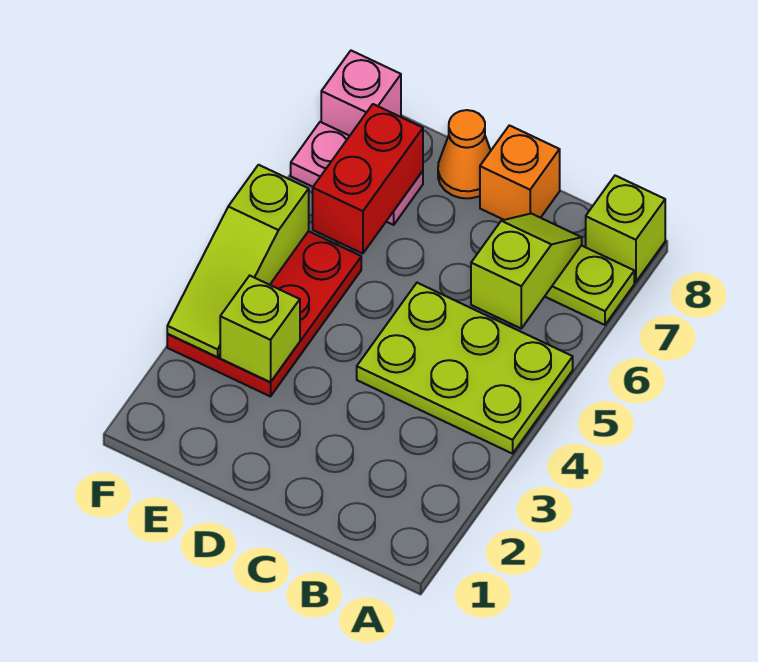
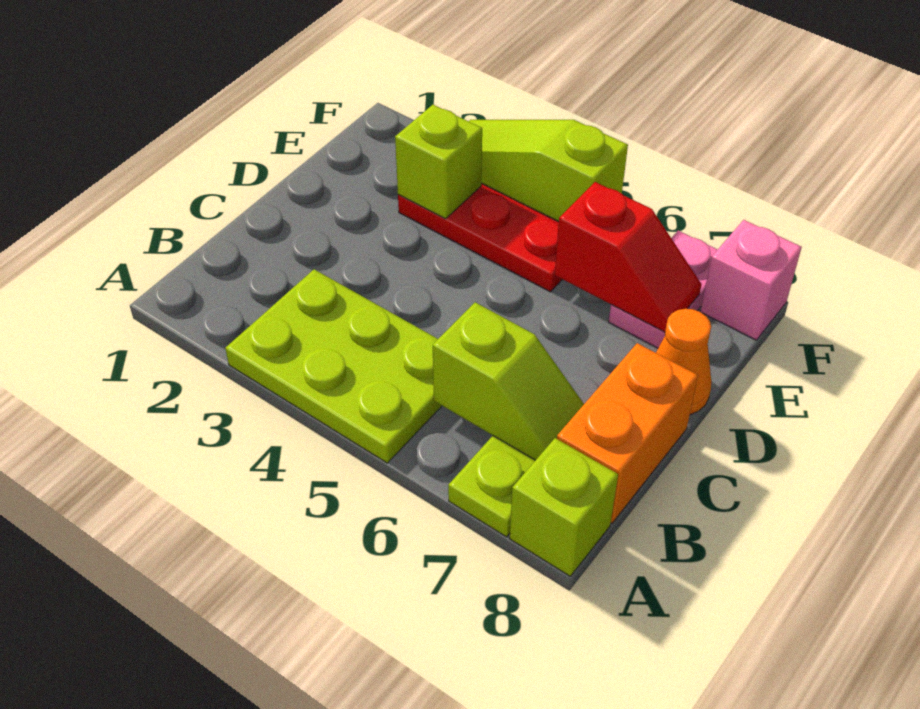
lime 2x3 plate [357,283,573,454] -> lime 2x3 plate turned to [225,269,442,463]
orange 1x1 brick [480,125,560,220] -> orange 1x2 brick [557,343,698,523]
red 1x2 brick [313,104,423,254] -> red 1x2 slope [555,182,702,332]

